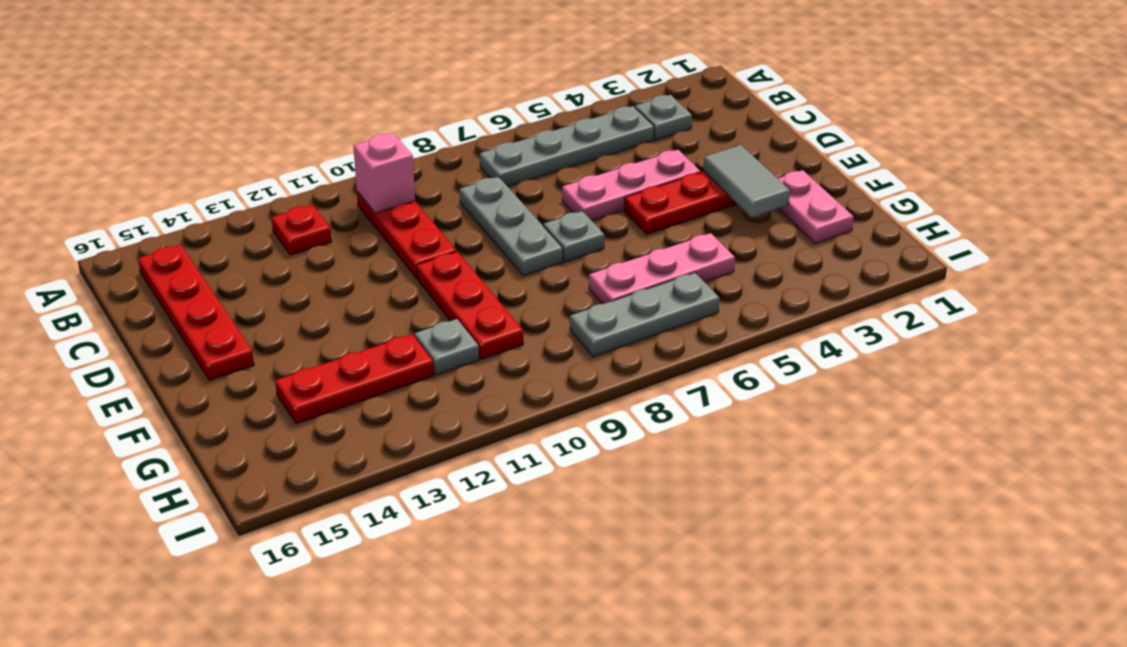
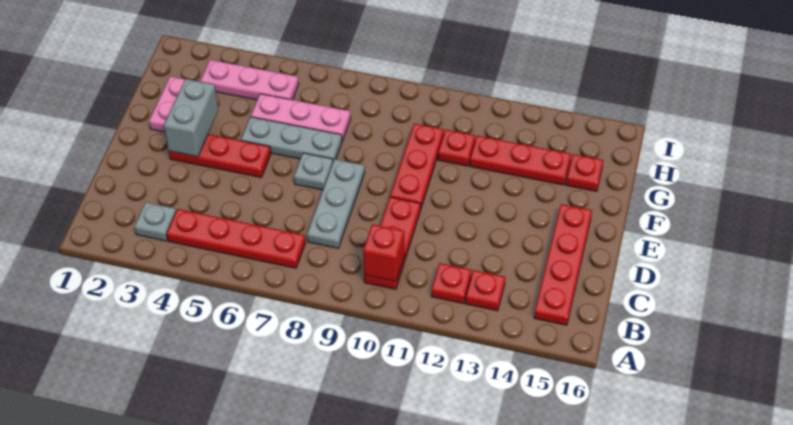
grey 1x4 plate [480,106,654,187] -> red 1x4 plate [167,209,306,268]
pink 1x1 brick [353,133,415,213] -> red 1x1 brick [363,224,404,281]
none -> red 1x1 plate [465,270,505,311]
pink 1x3 plate [562,150,700,221] -> pink 1x3 plate moved to [200,60,299,100]
grey 1x2 tile [704,145,790,217] -> grey 1x2 brick [164,79,218,157]
grey 1x1 plate [415,319,479,375] -> red 1x1 plate [438,130,475,166]
none -> red 1x1 plate [566,154,604,191]
grey 1x3 plate [570,273,719,357] -> grey 1x3 plate moved to [241,117,342,161]

